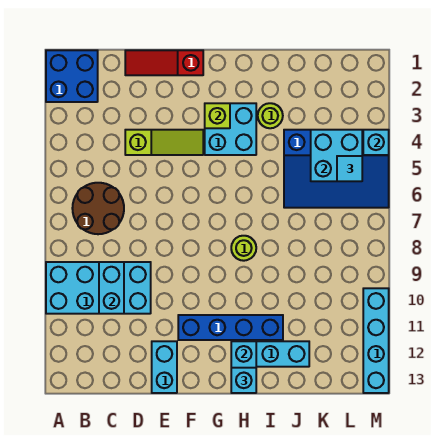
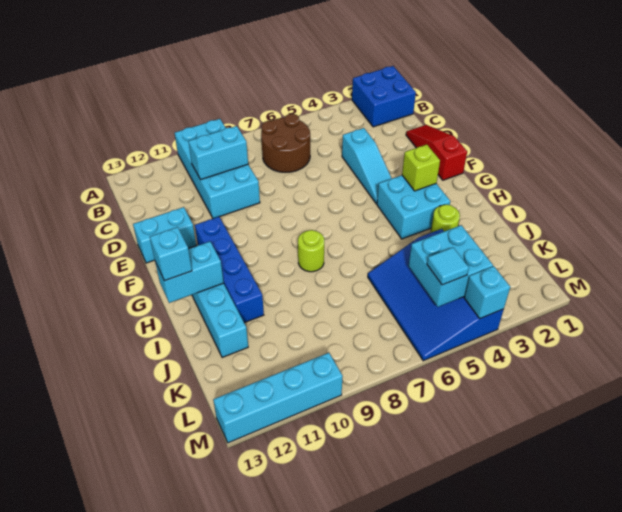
lime 1x3 slope [125,130,203,155] -> cyan 1x3 slope [342,128,392,204]

